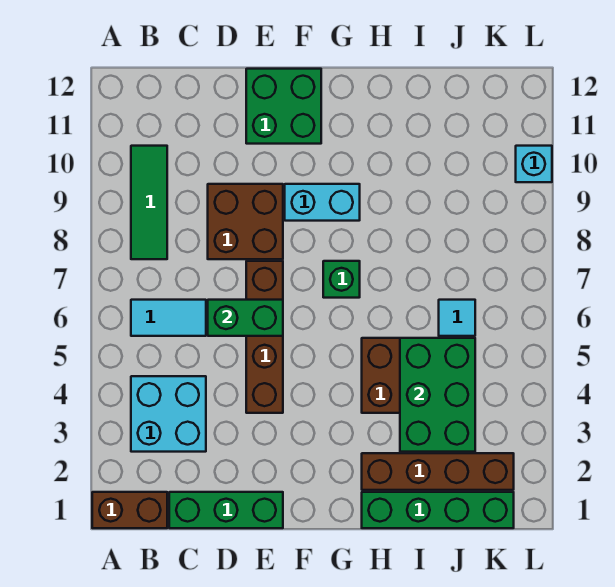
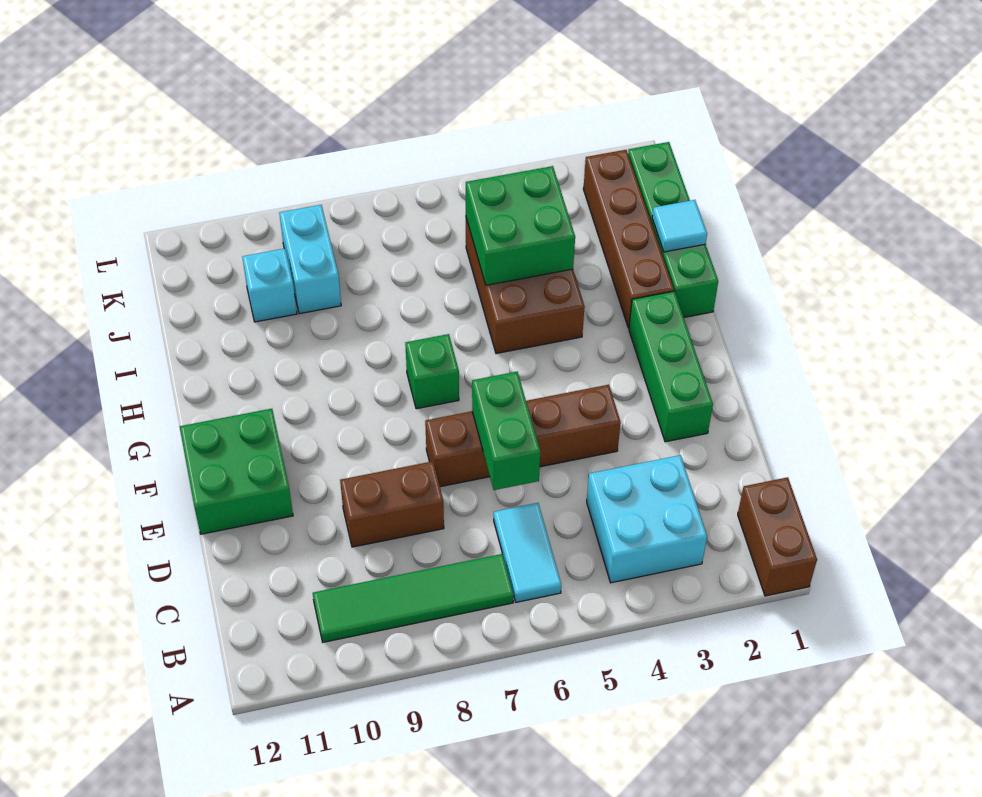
green 1x3 tile [131,146,167,259] -> green 1x4 tile [313,554,514,642]
green 1x3 brick [169,492,283,528] -> green 1x3 brick moved to [629,291,713,442]
brown 2x2 brick [208,184,283,259] -> brown 1x2 brick [340,461,444,547]
cyan 1x2 brick [285,184,360,221] -> cyan 1x2 brick moved to [279,205,341,314]
green 2x3 brick [400,338,475,452] -> green 2x2 brick [466,166,575,285]
cyan 1x1 tile [439,300,475,336] -> cyan 1x1 tile moved to [652,200,707,252]
cyan 1x1 brick [516,146,552,182] -> cyan 1x1 brick moved to [242,249,297,322]

